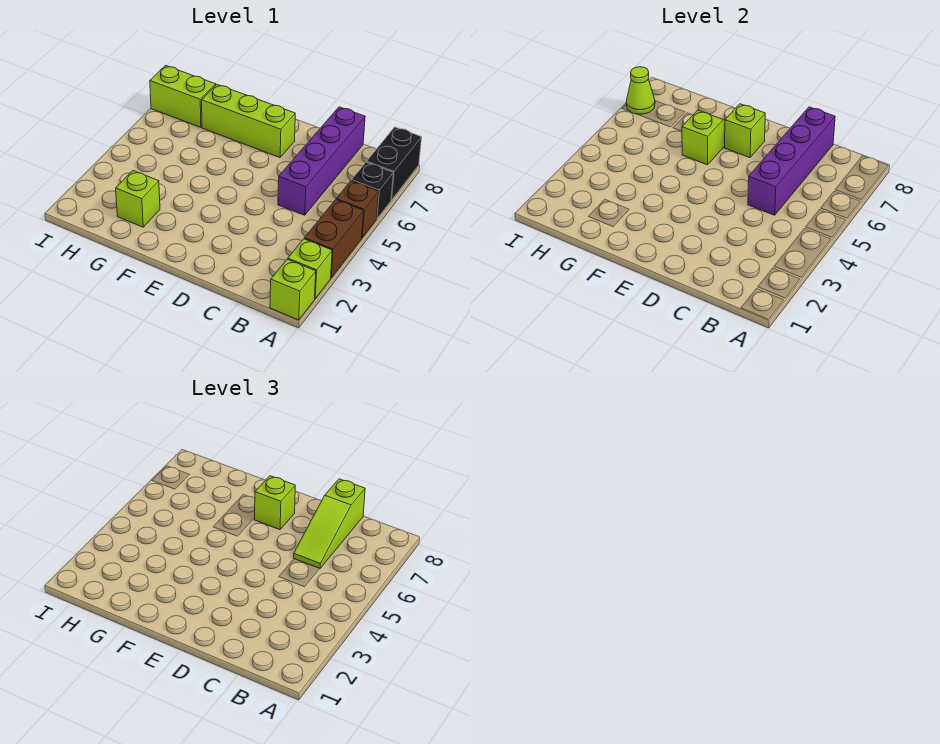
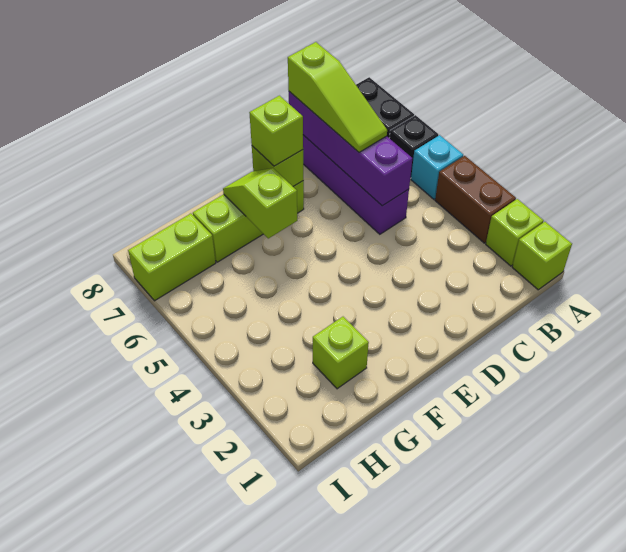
brown 1x1 brick [336,181,379,238] -> cyan 1x1 brick [411,135,463,199]
lime 1x1 cone [626,67,655,114] -> none

